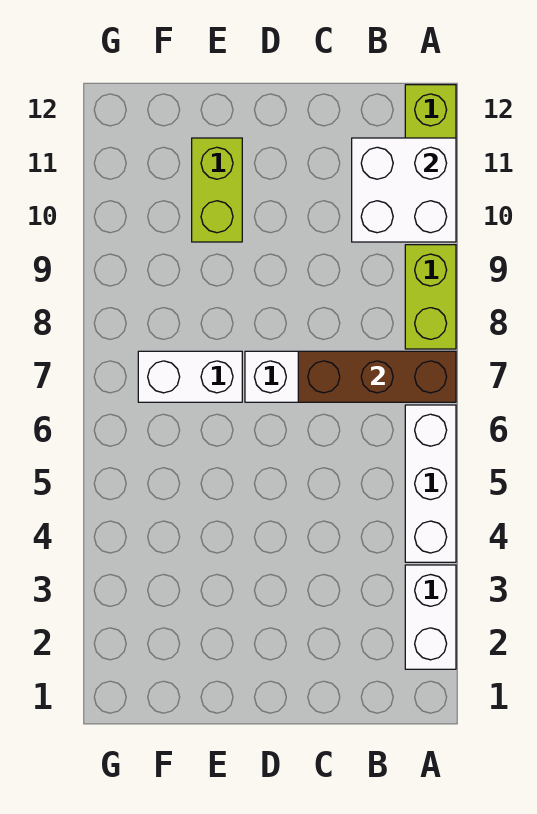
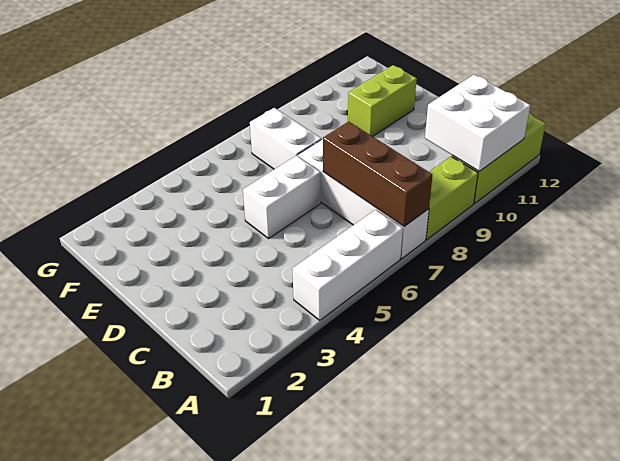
white 1x2 brick [405,565,456,669] -> white 1x2 brick moved to [243,156,321,238]

